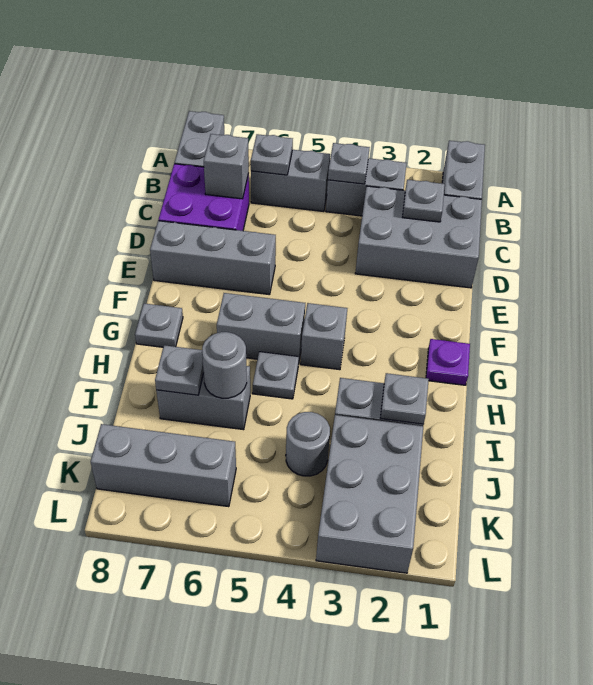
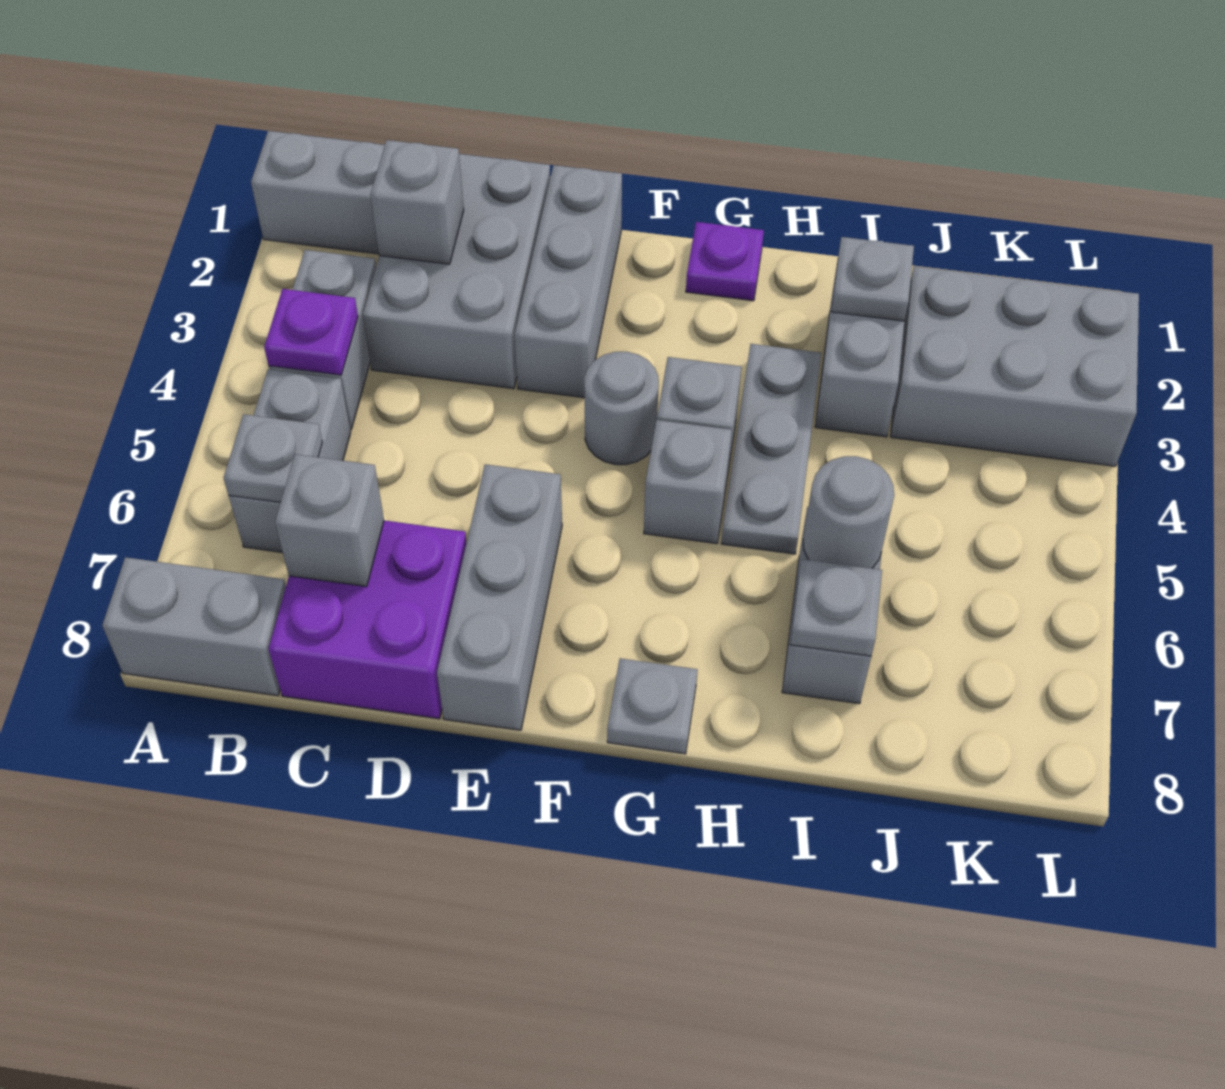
grey 1x1 plate [328,143,370,184] -> purple 1x1 plate [264,289,358,375]
grey 1x1 plate [403,180,445,222] -> grey 1x1 brick [370,140,464,264]
grey 1x2 brick [217,293,305,359] -> grey 1x1 brick [644,420,732,544]
grey 1x1 plate [253,352,299,399] -> grey 1x3 plate [721,344,821,554]
grey 1x1 round brick [286,412,330,476] -> grey 1x1 round brick moved to [584,352,659,465]
grey 1x3 brick [91,424,236,507] -> grey 1x3 brick moved to [514,165,622,398]

